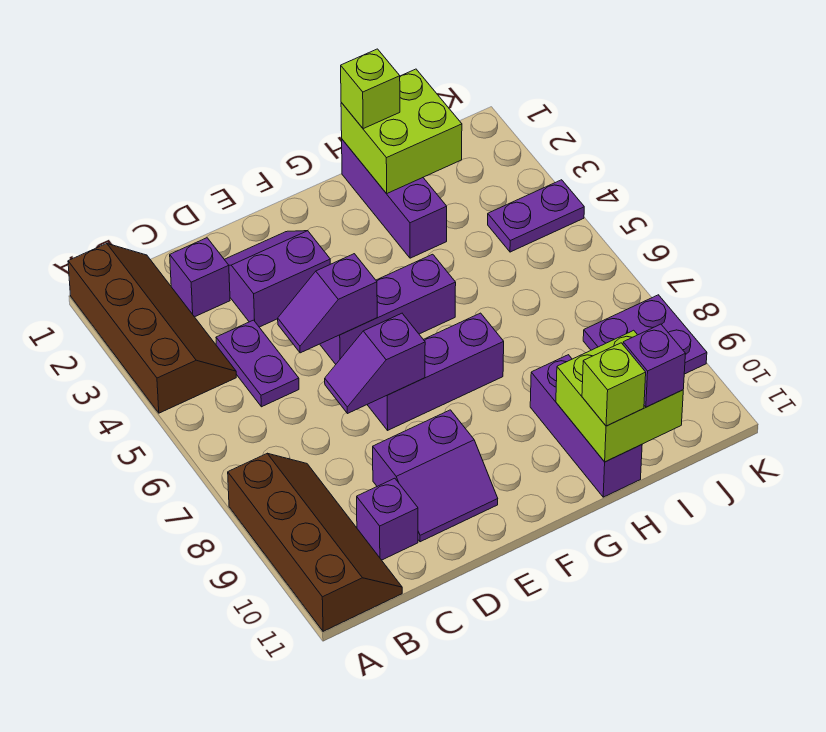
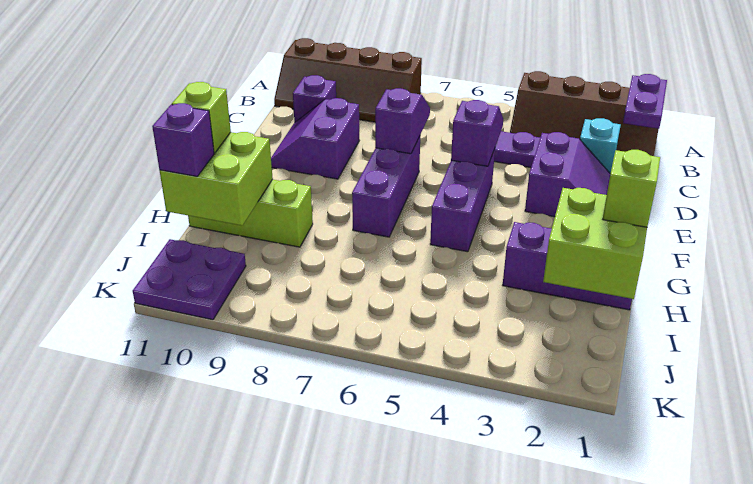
purple 1x1 brick [170,238,230,317] -> cyan 1x1 brick [580,118,621,173]
purple 1x3 brick [530,355,642,497] -> lime 1x3 brick [188,179,313,247]
purple 1x2 plate [488,180,584,252] -> purple 1x2 plate moved to [623,74,667,129]
purple 2x2 plate [583,295,707,374] -> purple 2x2 plate moved to [133,239,246,320]

